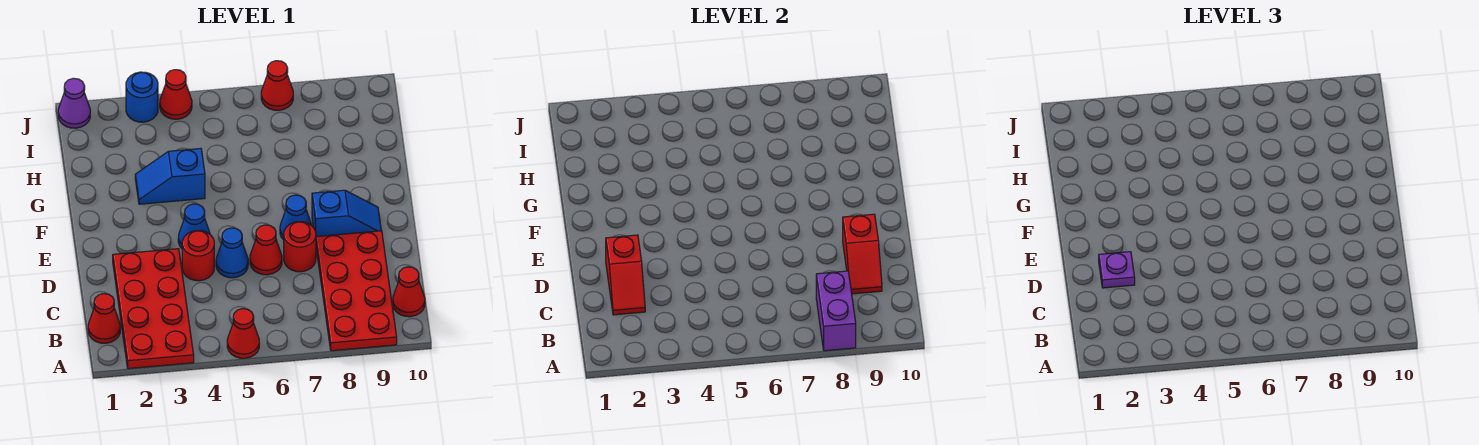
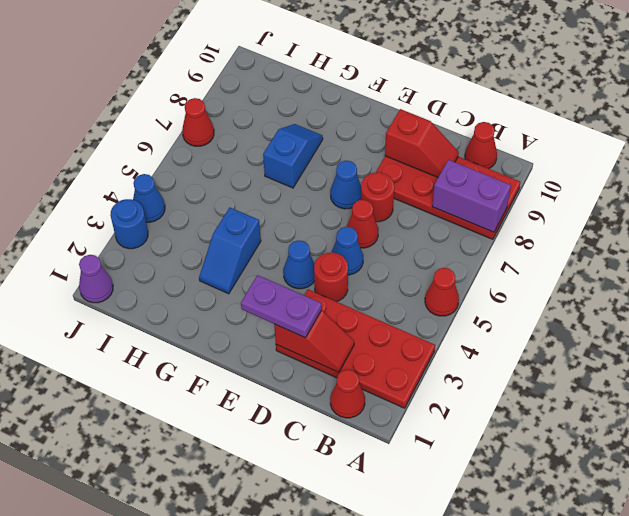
purple 1x1 plate [1099,252,1135,288] -> purple 1x2 plate [241,275,322,338]
blue 1x2 slope [312,190,381,236] -> blue 1x2 slope moved to [263,124,323,188]
red 1x1 cone [160,70,192,119] -> blue 1x1 cone [133,174,165,222]

